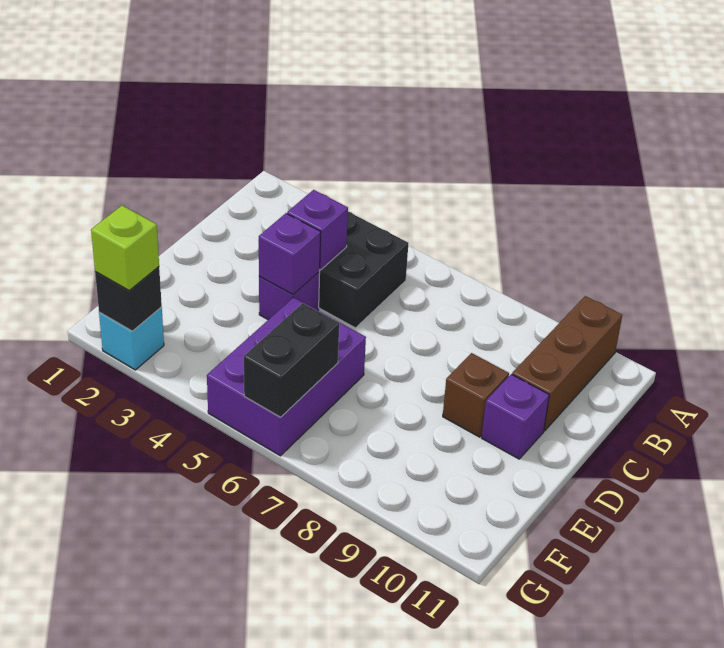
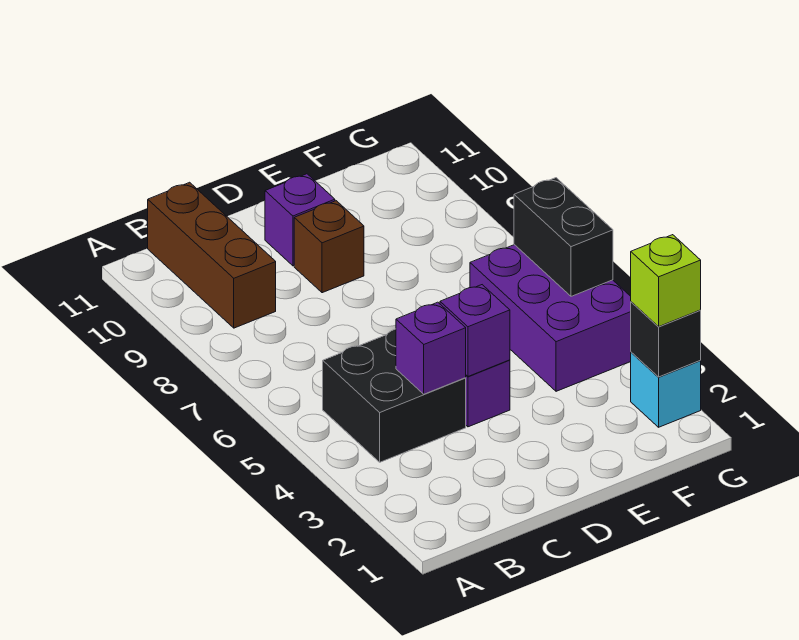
brown 1x3 brick [512,296,622,431] -> brown 1x3 brick turned to [148,182,276,328]
purple 2x3 brick [207,297,366,456] -> purple 2x3 brick turned to [470,245,631,391]
black 1x2 brick [244,303,339,417] -> black 1x2 brick turned to [514,178,613,296]

